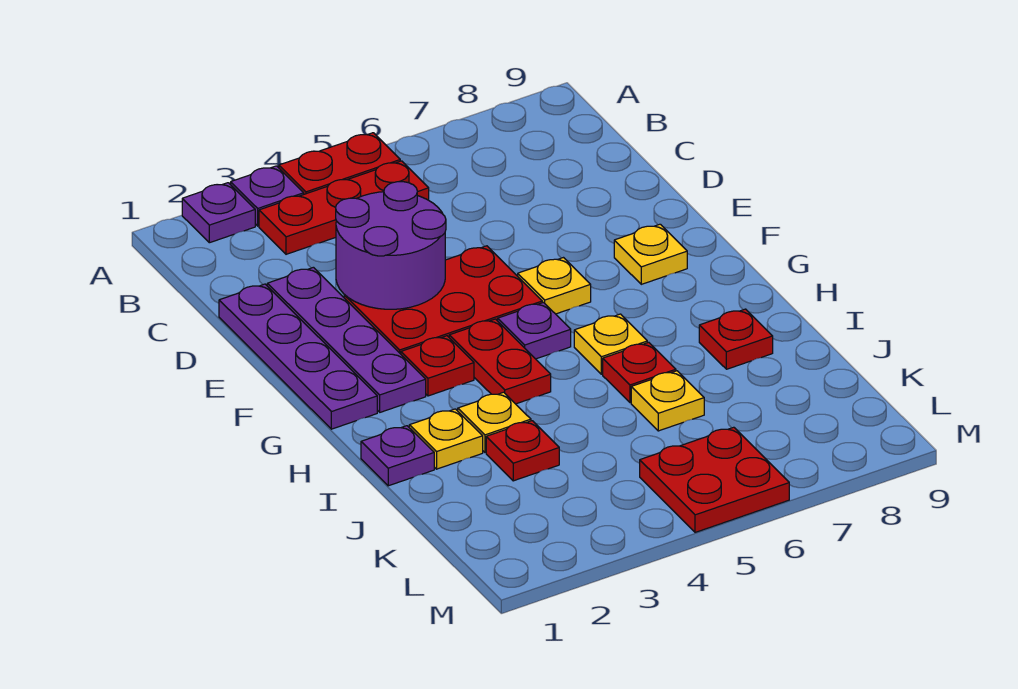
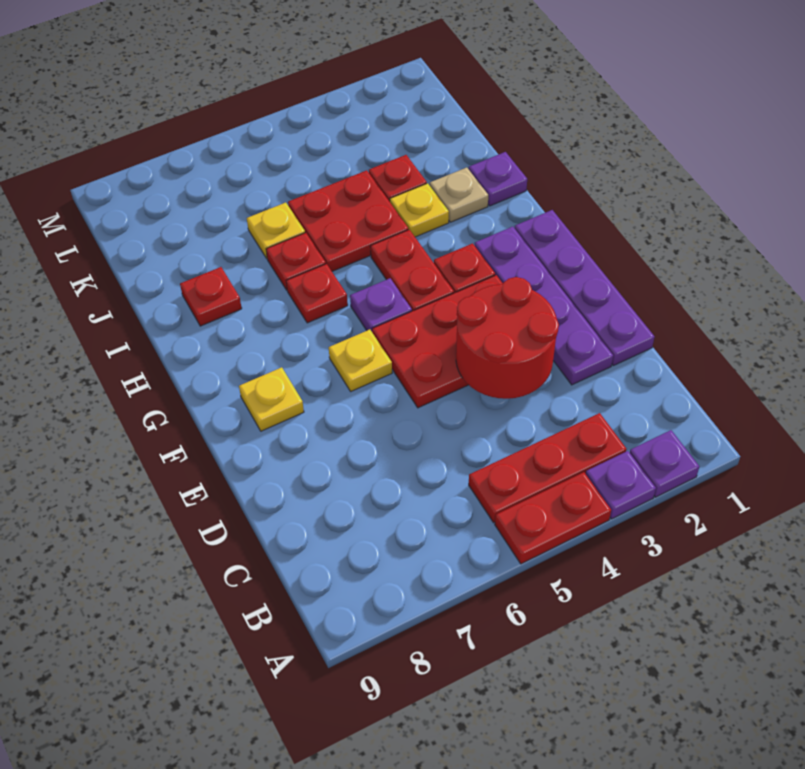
purple 2x2 round brick [336,182,446,309] -> red 2x2 round brick [456,277,559,399]
yellow 1x1 plate [574,314,647,374] -> red 1x1 plate [286,264,348,323]
yellow 1x1 plate [409,409,483,469] -> tan 1x1 plate [430,168,488,222]
red 2x2 plate [640,427,789,532] -> red 2x2 plate moved to [288,170,408,271]

